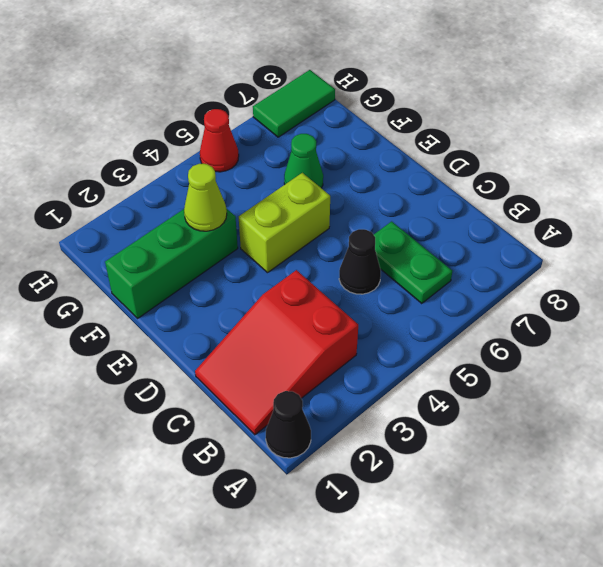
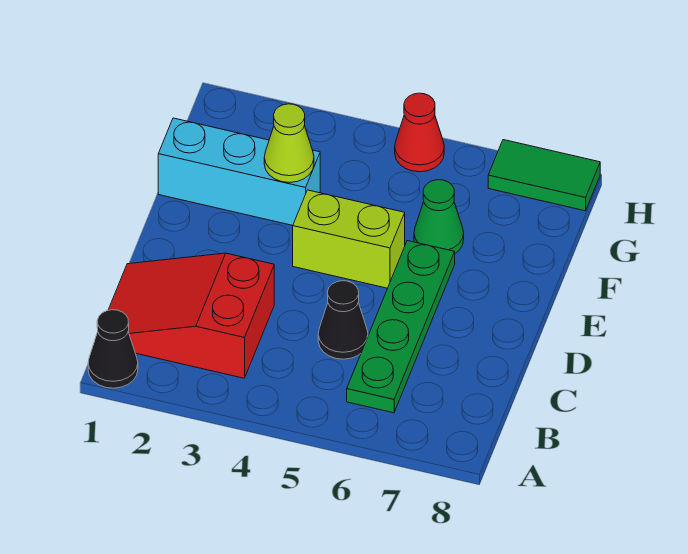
green 1x2 plate [374,221,452,304] -> green 1x4 plate [347,241,455,413]
green 1x3 brick [105,208,238,318] -> cyan 1x3 brick [158,118,320,225]

